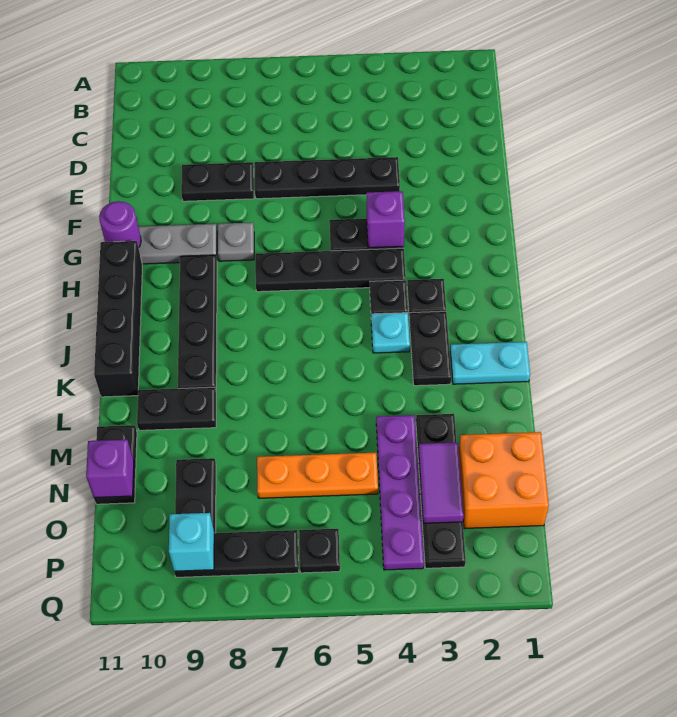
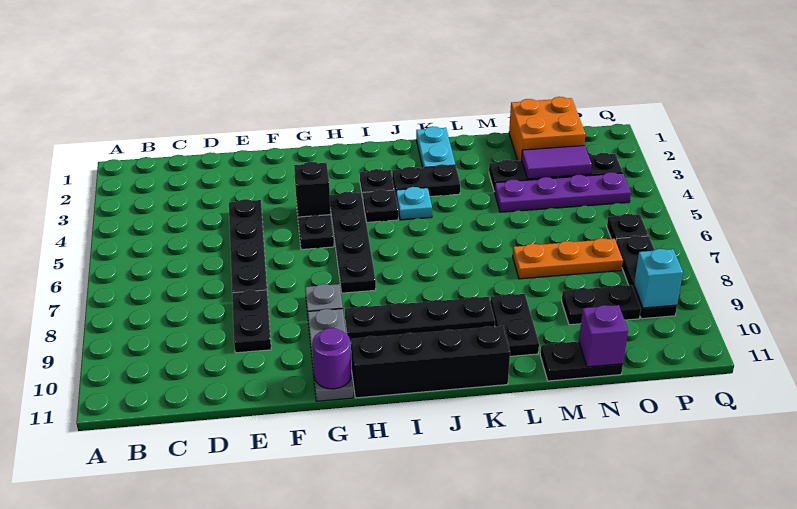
purple 1x1 brick [367,191,405,248] -> black 1x1 brick [294,162,331,217]
orange 1x3 plate [257,453,378,498] -> orange 1x3 plate turned to [513,238,623,279]

